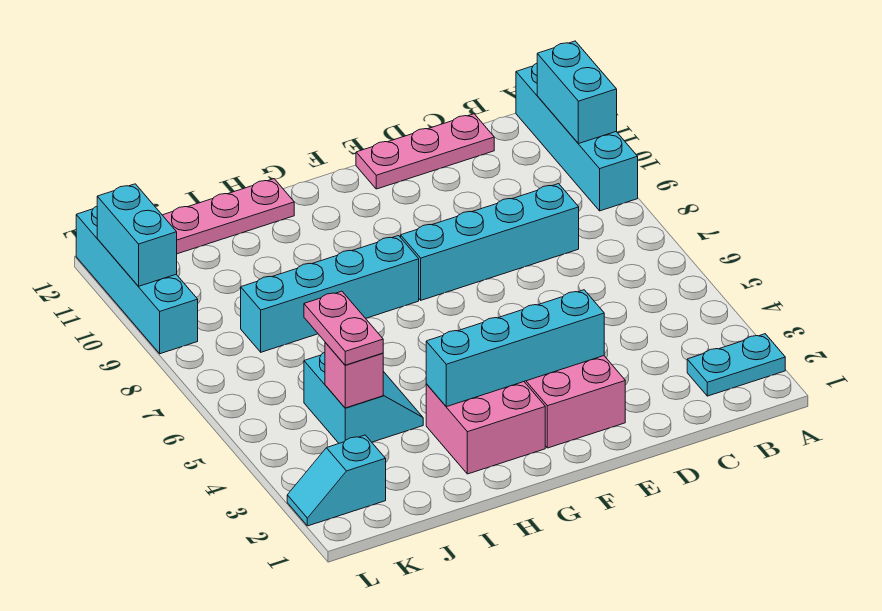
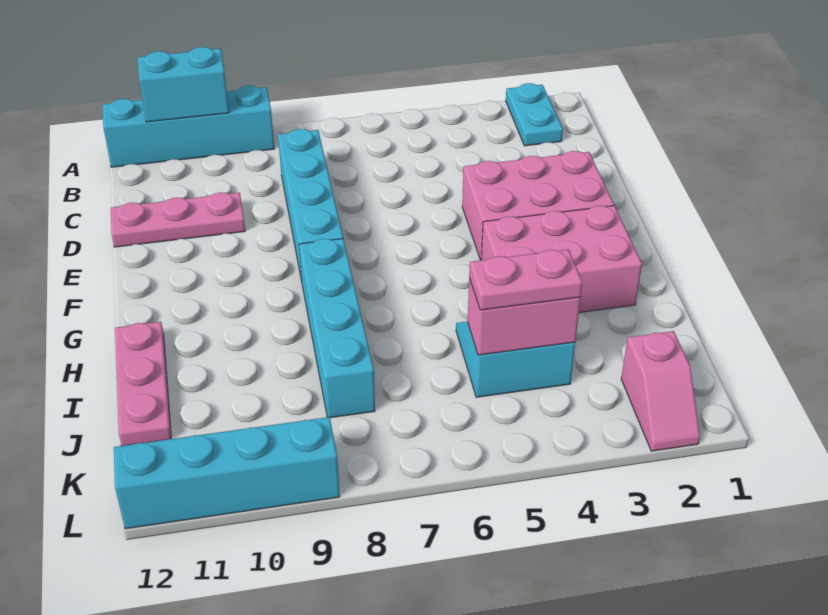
pink 1x3 plate [356,114,494,189] -> pink 1x3 plate turned to [111,192,245,247]
cyan 1x4 brick [426,290,604,407] -> none
pink 2x2 brick [426,382,545,474] -> pink 2x3 brick [481,206,642,313]
pink 1x1 brick [325,343,383,408] -> pink 1x2 brick [467,278,581,355]
cyan 1x2 slope [287,435,386,526] -> pink 1x2 slope [621,331,700,451]
cyan 1x2 brick [97,184,177,286] -> none

